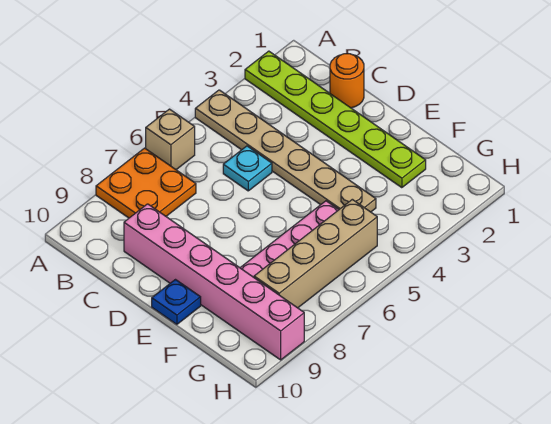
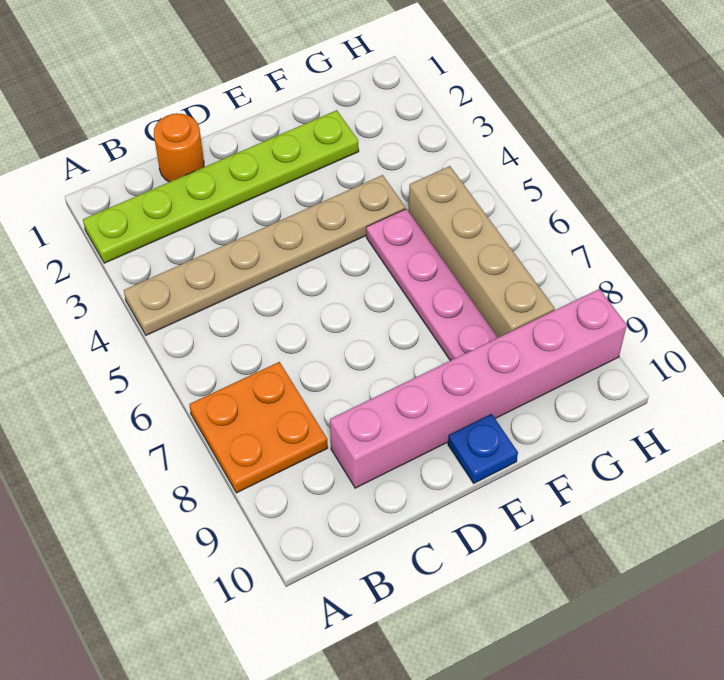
tan 1x1 brick [146,109,195,170] -> none
cyan 1x1 plate [223,146,272,191] -> none

